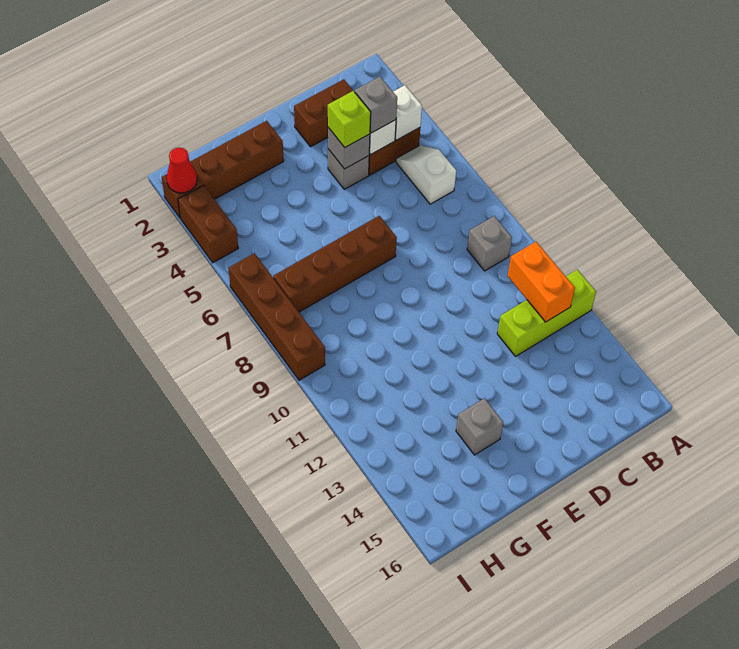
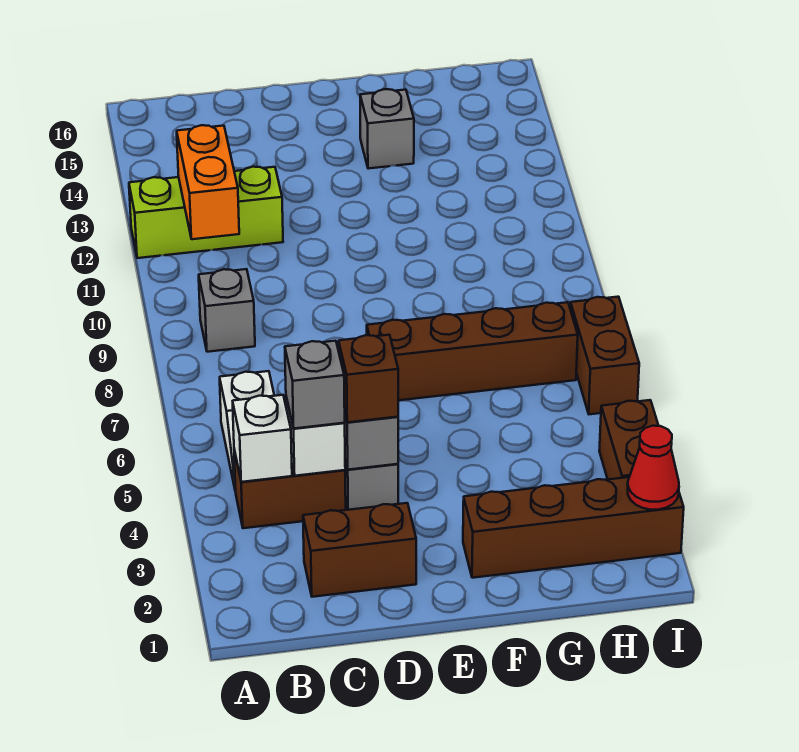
lime 1x1 brick [328,91,371,147] -> brown 1x1 brick [339,335,398,422]
brown 1x4 brick [228,253,325,380] -> brown 1x2 brick [570,297,639,414]

